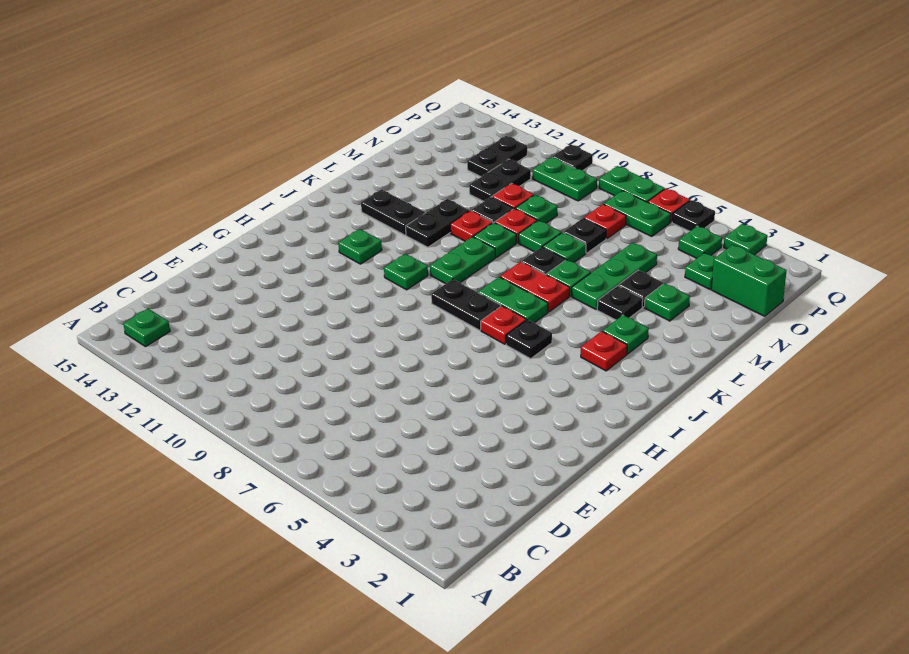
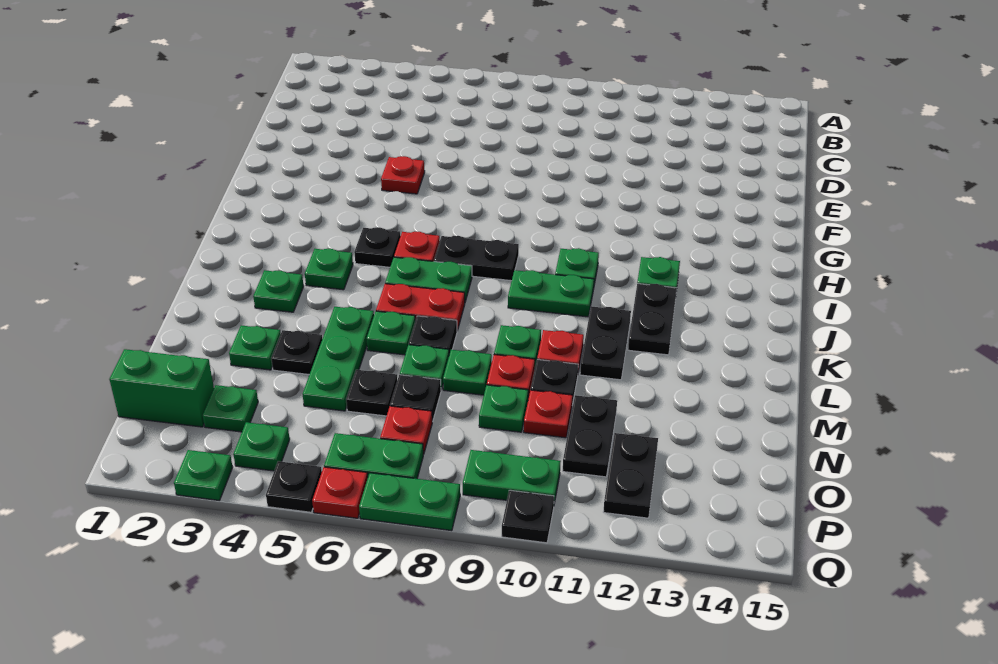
green 1x1 plate [123,309,170,347] -> green 1x1 plate moved to [305,249,353,290]
red 1x1 plate [581,331,627,371] -> red 1x1 plate moved to [381,156,425,194]
green 1x2 plate [430,237,495,284] -> green 1x2 plate turned to [508,270,594,317]
black 1x2 plate [361,190,425,235] -> black 1x2 plate turned to [628,284,677,355]
black 1x1 plate [597,286,643,320] -> black 1x1 plate moved to [346,370,397,416]

